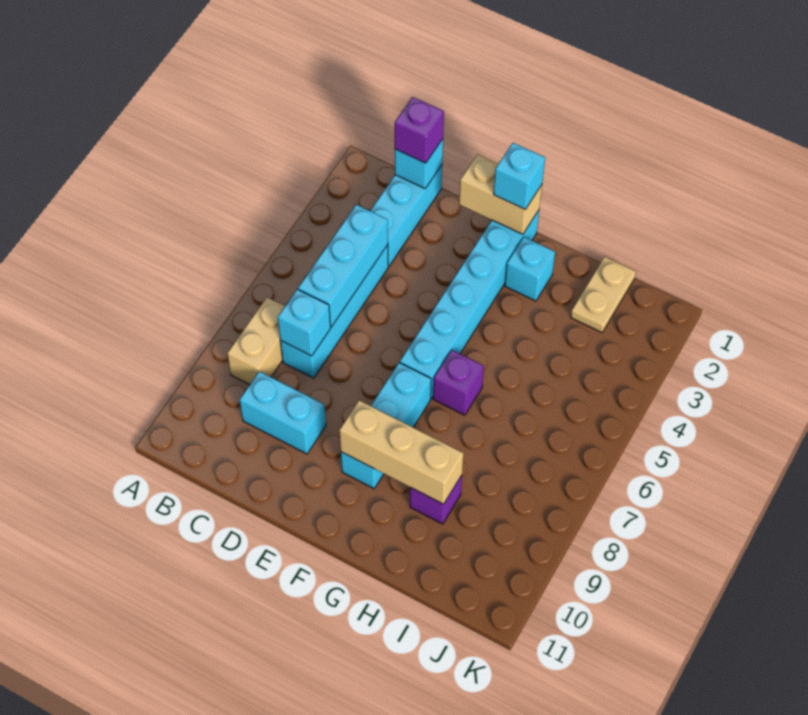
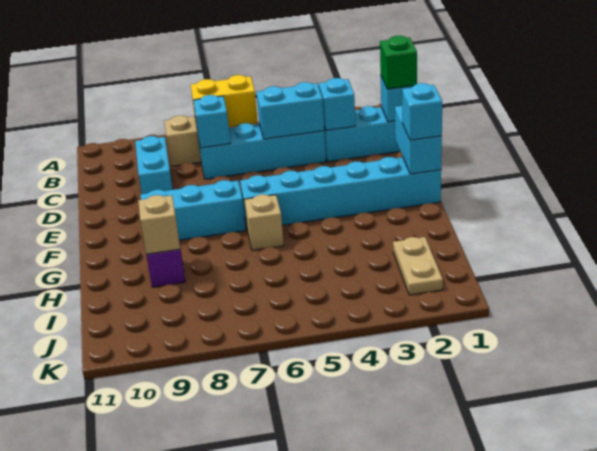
none -> yellow 1x2 brick [191,75,258,127]
purple 1x1 brick [395,97,444,163] -> green 1x1 brick [380,36,417,89]
cyan 1x3 brick [298,205,388,327] -> cyan 1x2 brick [257,82,324,139]
tan 1x2 brick [459,154,542,234] -> cyan 1x2 brick [395,106,442,174]
tan 1x3 brick [339,400,463,504] -> tan 1x1 brick [138,195,180,254]
cyan 1x1 brick [505,237,555,301] -> cyan 1x1 brick moved to [319,78,355,130]
purple 1x1 brick [433,350,484,415] -> tan 1x1 brick [244,194,284,250]
tan 1x2 plate [571,257,636,332] -> tan 1x2 plate turned to [393,237,443,295]

